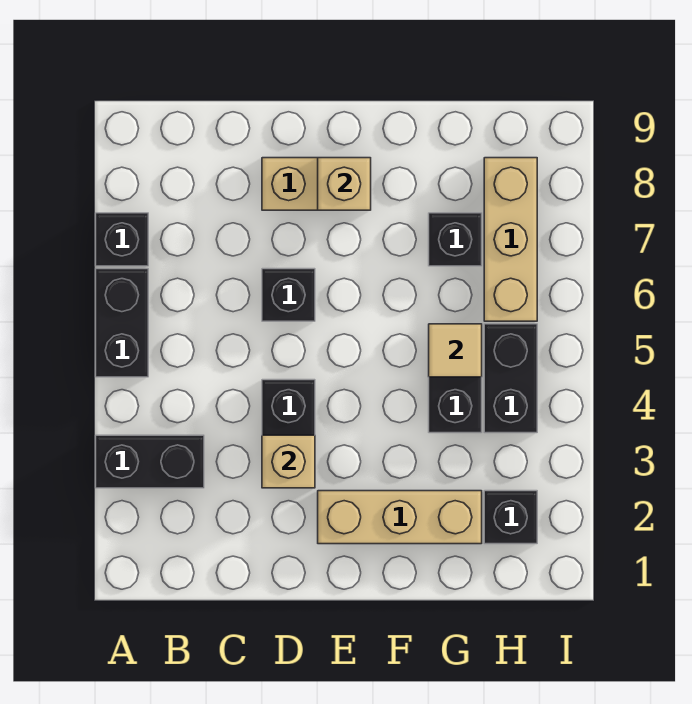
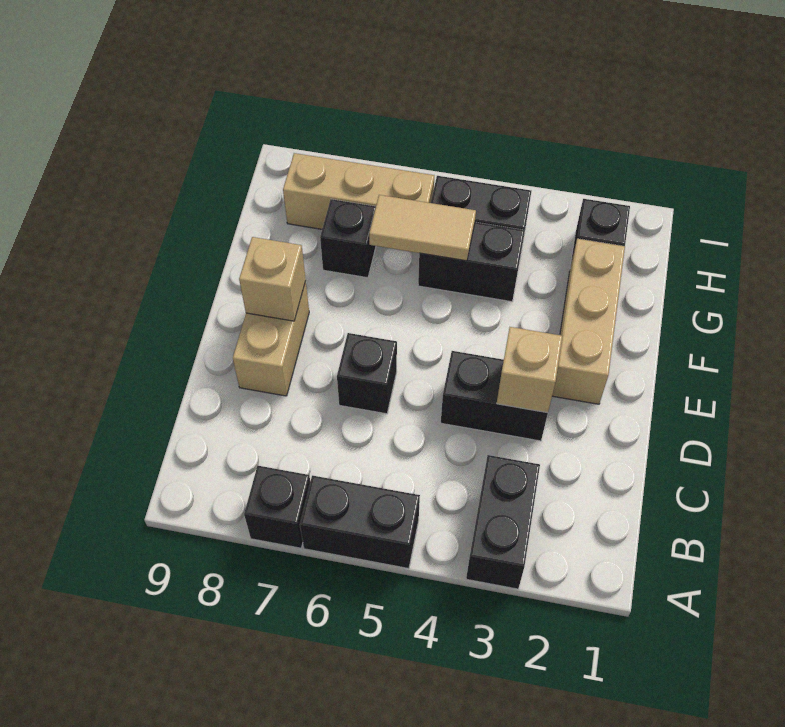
tan 1x1 tile [429,324,482,377] -> tan 1x2 tile [369,195,476,261]

